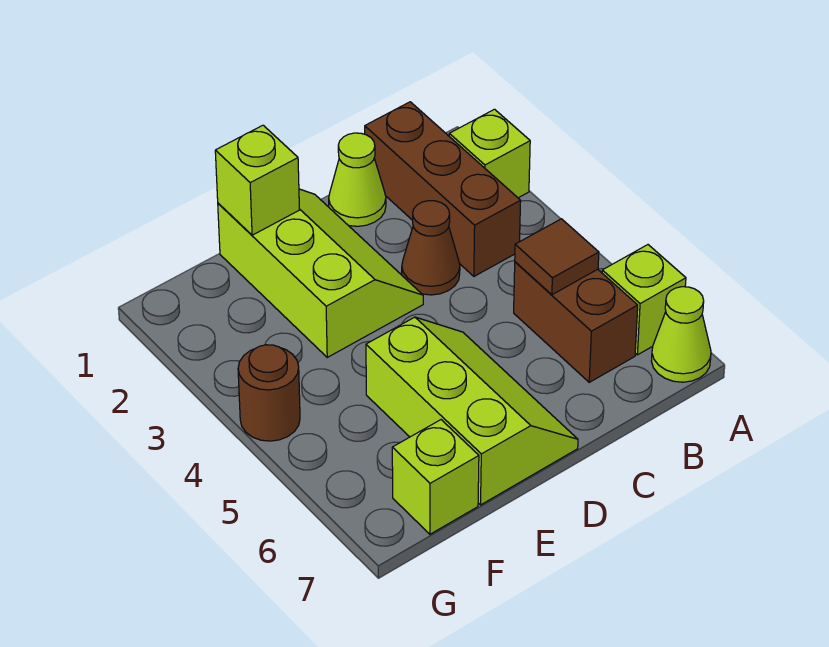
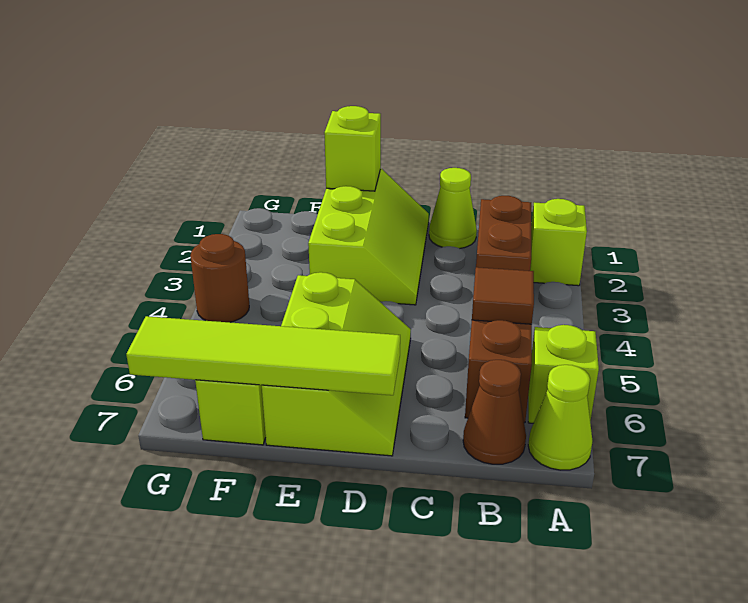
brown 1x3 brick [365,102,521,276] -> brown 1x2 brick [476,196,531,271]
brown 1x1 cone [402,201,460,295] -> brown 1x1 cone moved to [463,360,526,464]
none -> lime 1x4 tile [126,316,400,395]

